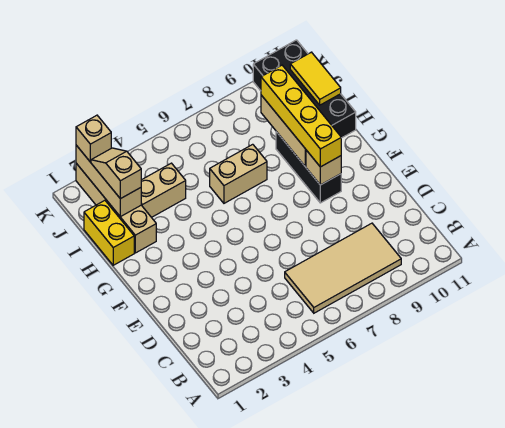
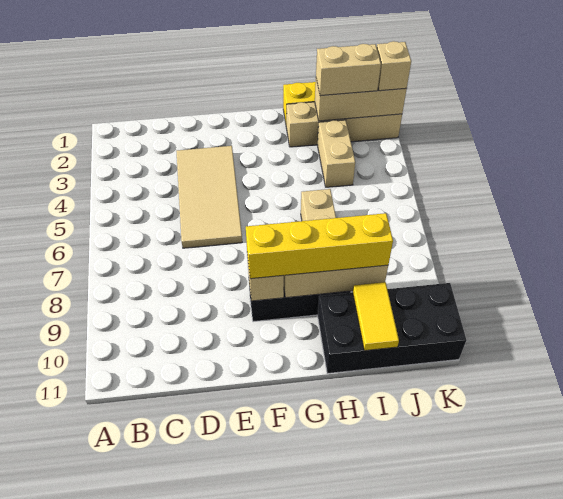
tan 2x4 tile [285,223,401,313] -> tan 2x4 tile moved to [176,146,242,248]
tan 1x2 slope [91,148,141,199] -> tan 1x2 brick [316,44,381,96]
yellow 1x2 tile [290,52,341,105] -> yellow 1x2 tile turned to [353,282,399,351]

